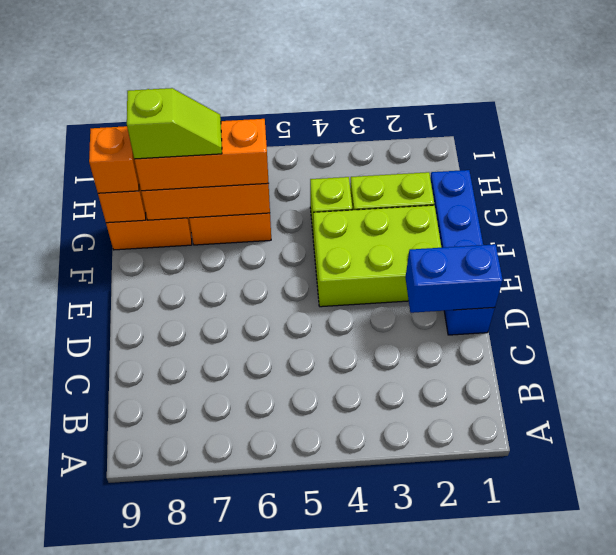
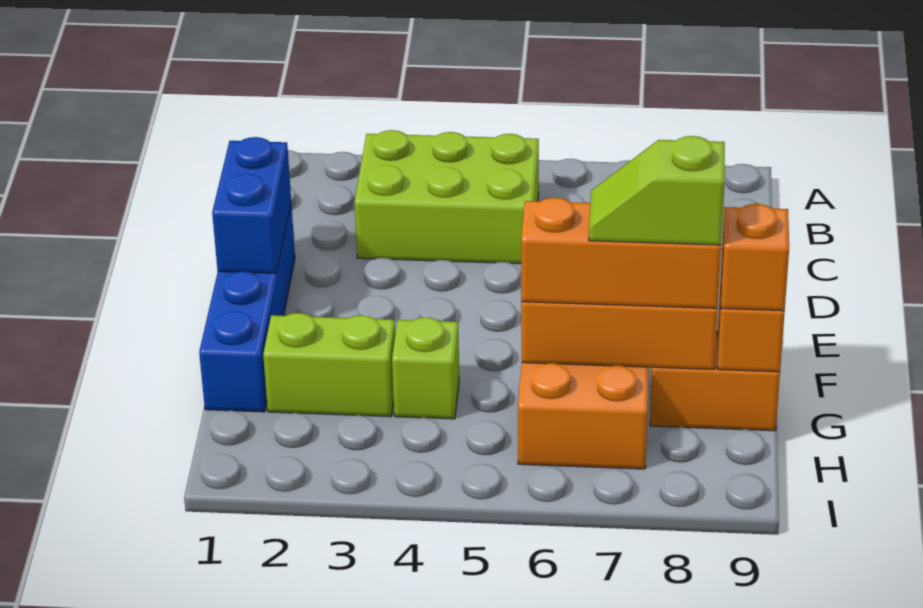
blue 1x2 brick [405,244,503,313] -> blue 1x2 brick turned to [212,137,291,274]
lime 2x3 brick [313,205,441,307] -> lime 2x3 brick moved to [355,130,539,264]

